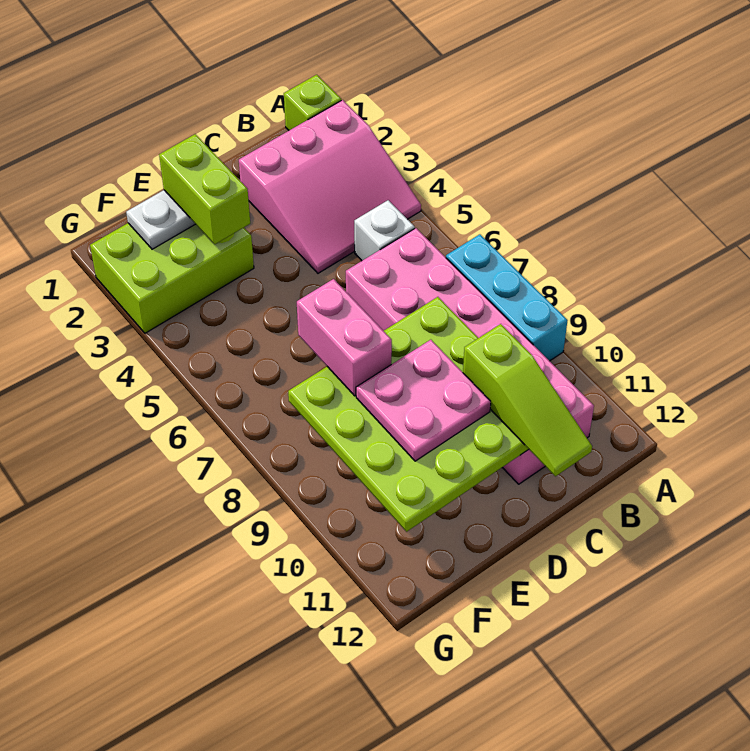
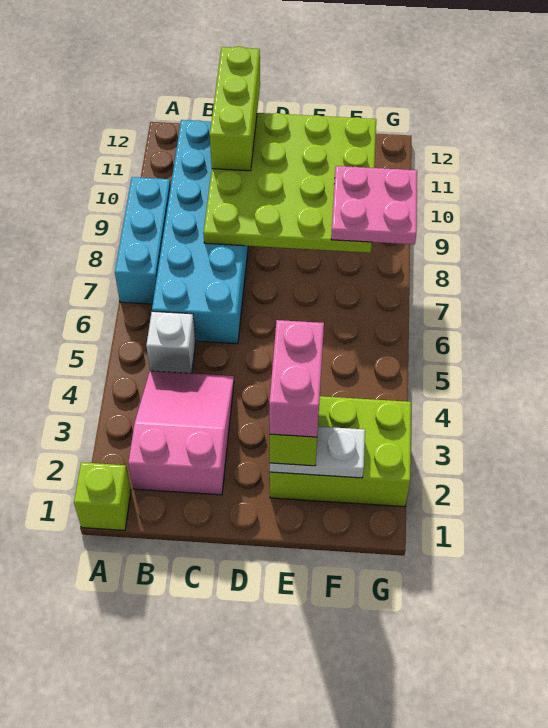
pink 3x3 slope [239,100,421,273] -> pink 2x3 slope [128,371,234,495]
pink 2x6 brick [346,228,594,484] -> cyan 2x6 brick [152,120,248,344]
lime 1x3 slope [463,324,592,476] -> lime 1x3 brick [210,46,260,171]
pink 2x2 plate [356,340,491,461] -> pink 2x2 plate moved to [331,166,417,244]
pink 1x2 brick [297,279,392,396] -> pink 1x2 brick moved to [269,320,324,437]

